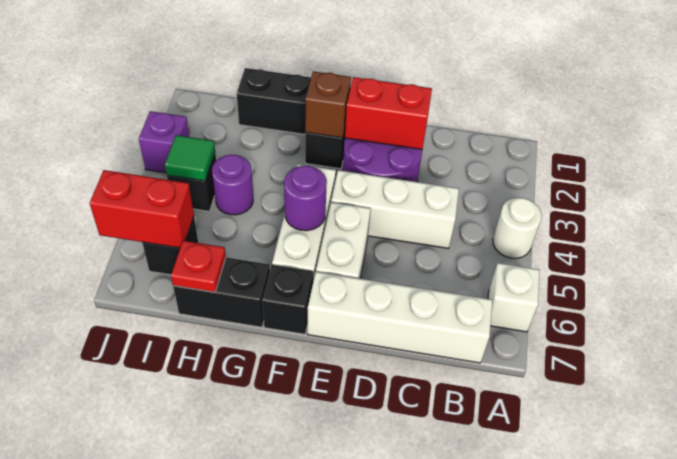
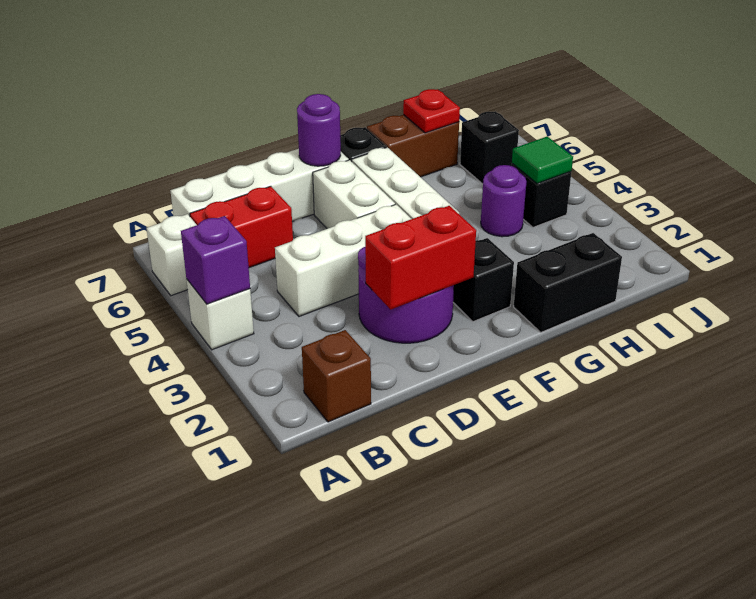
white 1x1 round brick [493,198,542,258] -> white 1x1 brick [186,279,254,350]
brown 1x1 brick [305,71,351,138] -> brown 1x1 brick moved to [302,330,371,422]
purple 1x1 round brick [284,166,327,231] -> purple 1x1 round brick moved to [297,94,341,166]
black 1x2 brick [173,257,270,327] -> brown 1x2 brick [367,115,459,177]
red 1x2 brick [90,170,194,248] -> red 1x2 brick moved to [190,186,293,268]
purple 1x1 brick [139,111,189,173] -> purple 1x1 brick moved to [181,216,250,304]

